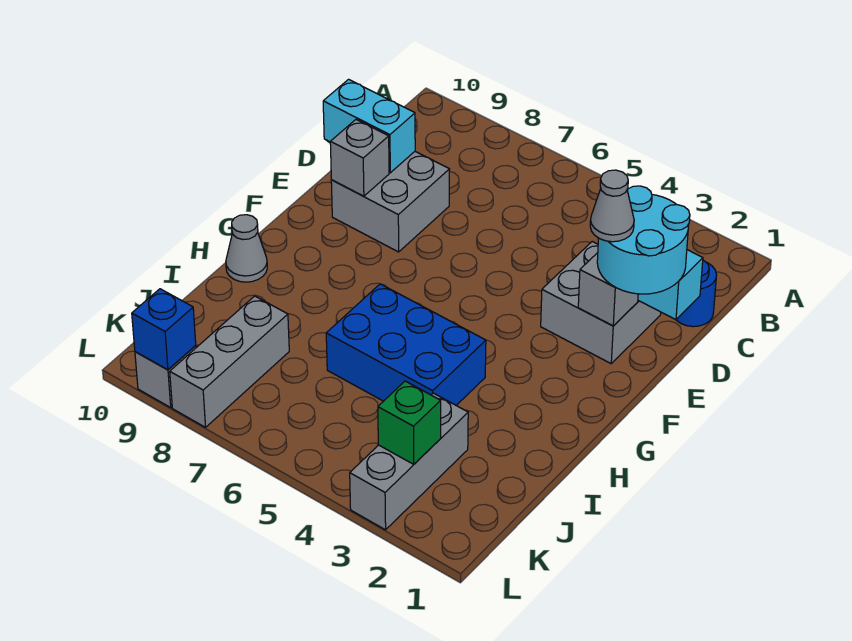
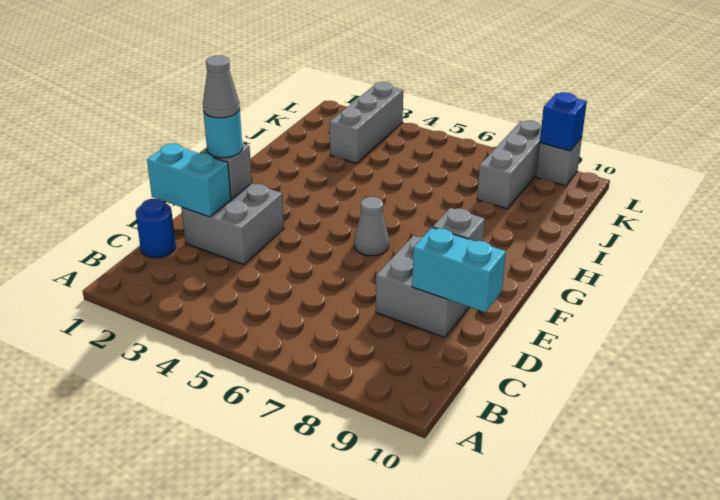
cyan 2x2 round brick [597,186,690,294] -> cyan 1x1 round brick [203,110,242,158]
blue 2x3 brick [326,284,486,405] -> none
grey 1x1 cone [226,215,267,282] -> grey 1x1 cone moved to [354,197,389,256]
green 1x1 brick [378,381,441,464] -> none

